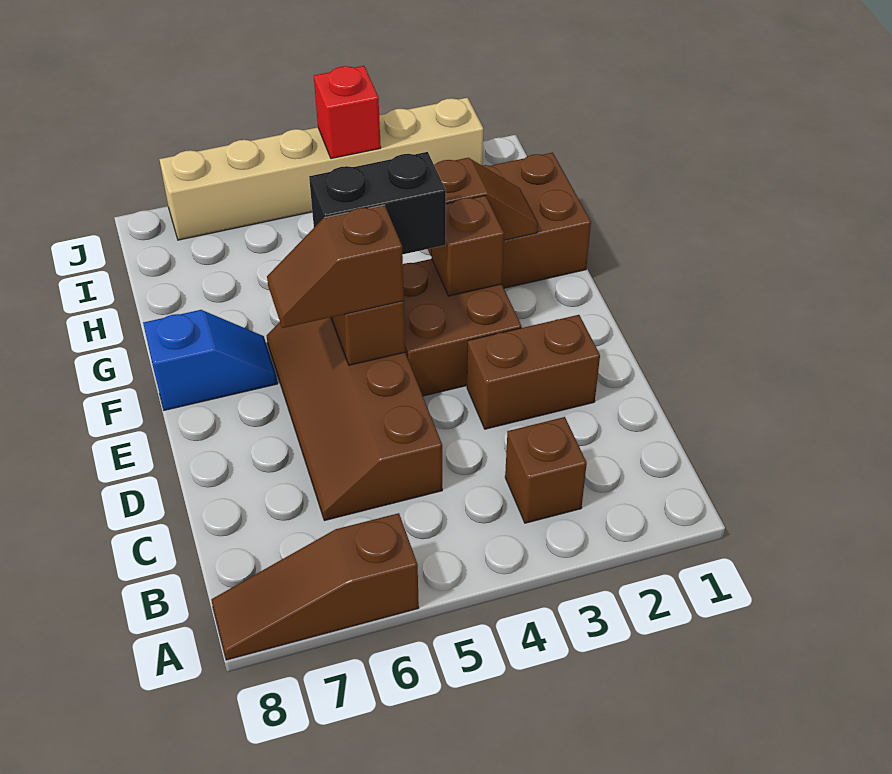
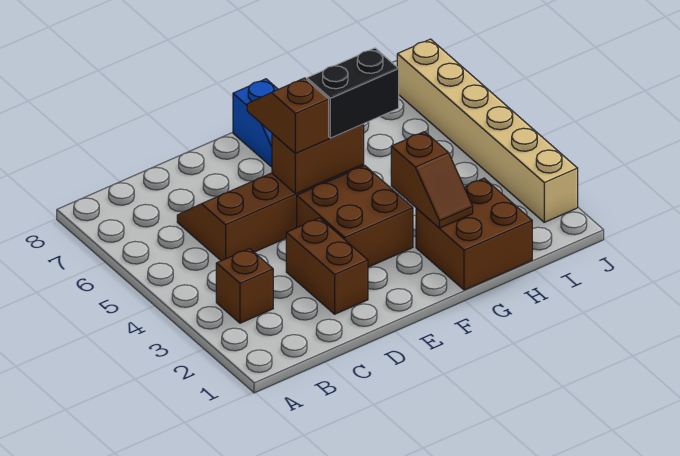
brown 1x3 slope [211,513,419,660] -> none
brown 1x1 brick [432,195,504,296] -> none
black 1x2 brick [309,152,446,255] -> black 1x2 brick turned to [307,48,399,138]
red 1x1 brick [314,66,381,158] -> none

